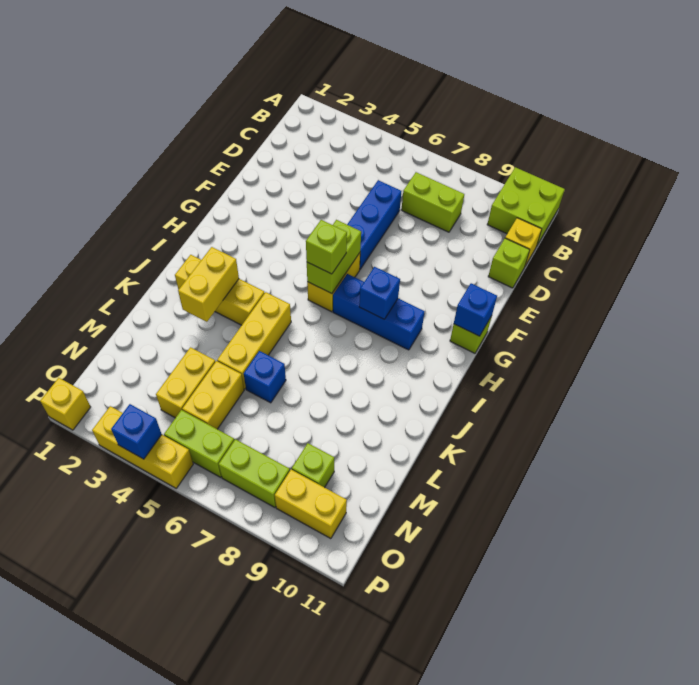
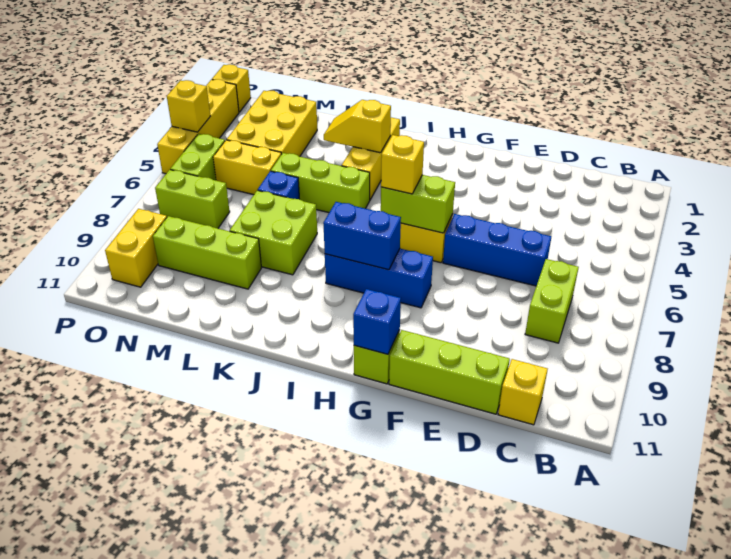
lime 2x2 brick [487,167,565,245] -> lime 2x2 brick moved to [230,190,317,275]
lime 1x1 brick [488,238,529,288] -> lime 1x3 brick [389,330,510,414]
lime 1x1 brick [306,220,347,274] -> yellow 1x1 brick [381,135,424,194]
blue 1x3 brick [333,274,425,350] -> blue 1x3 brick turned to [325,249,433,308]
blue 1x1 brick [359,267,400,319] -> blue 1x2 brick [323,202,401,270]
yellow 1x2 brick [178,247,239,322] -> yellow 1x2 slope [324,100,391,153]
yellow 1x3 brick [217,292,291,389] -> lime 1x3 brick [271,153,370,213]
yellow 1x2 brick [156,347,215,418] -> yellow 2x3 brick [227,91,317,157]
lime 1x1 brick [292,443,334,488] -> lime 1x3 brick [153,216,261,289]
lime 1x2 brick [219,439,290,507] -> lime 1x2 brick turned to [155,170,230,228]
yellow 1x3 brick [92,406,193,488] -> yellow 1x4 brick [157,79,239,174]
blue 1x1 brick [111,404,162,459] -> yellow 1x1 brick [167,80,210,132]

